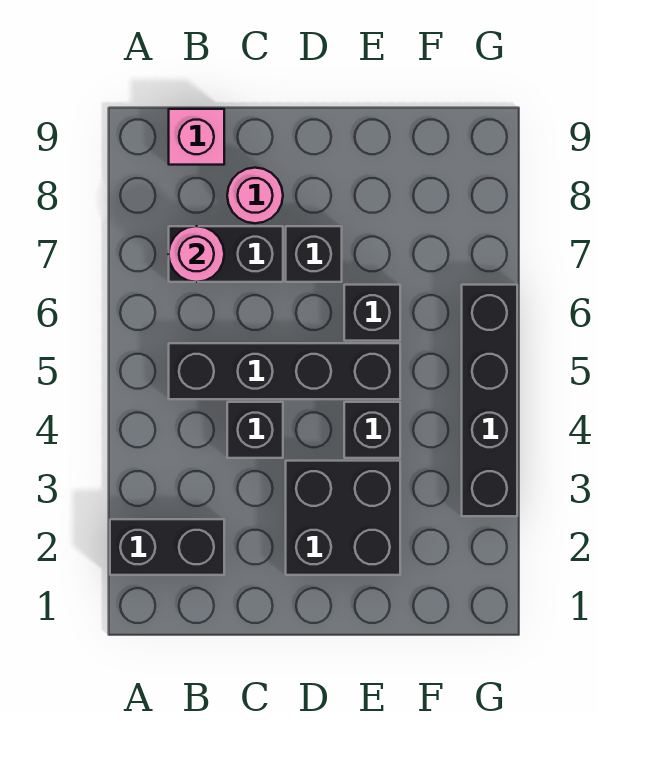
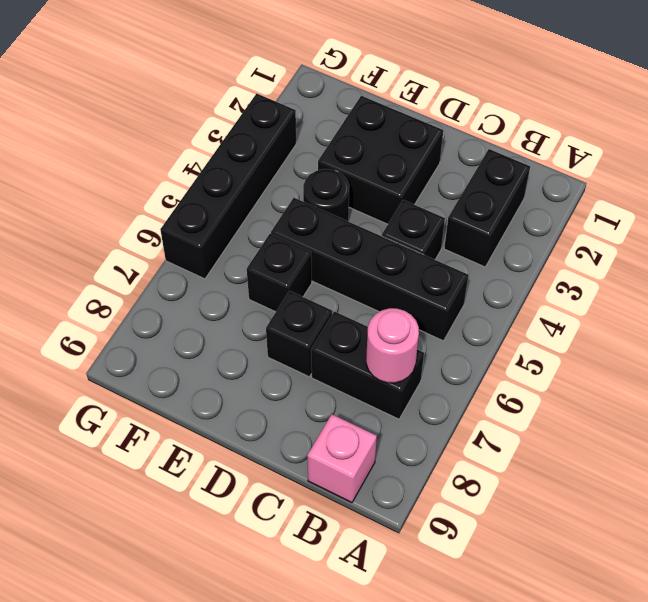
black 1x2 brick [110,519,224,575] -> black 1x2 brick turned to [444,149,530,267]
pink 1x1 round brick [227,168,283,223] -> none
black 1x1 brick [344,402,400,458] -> black 1x1 round brick [303,169,349,221]

